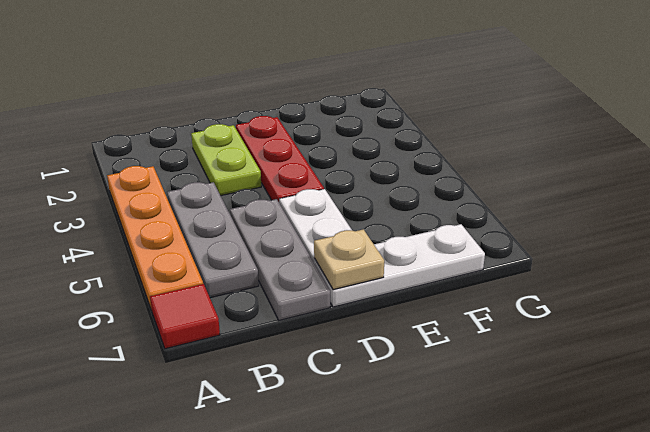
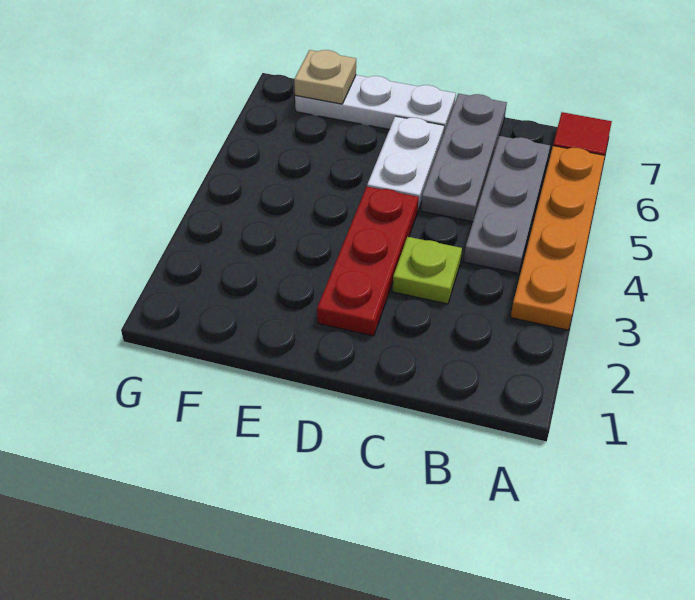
lime 1x2 plate [191,124,261,196] -> lime 1x1 plate [392,237,462,304]
tan 1x1 plate [314,229,384,290] -> tan 1x1 plate moved to [294,50,356,104]

